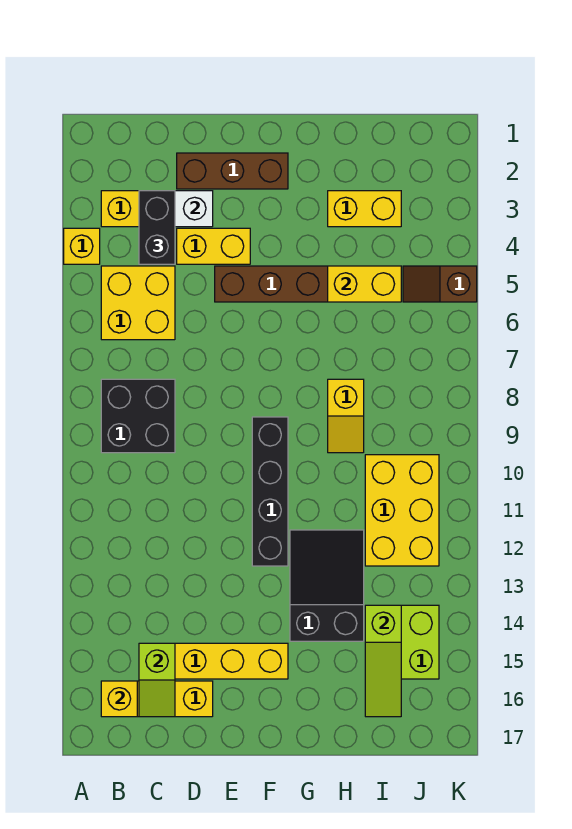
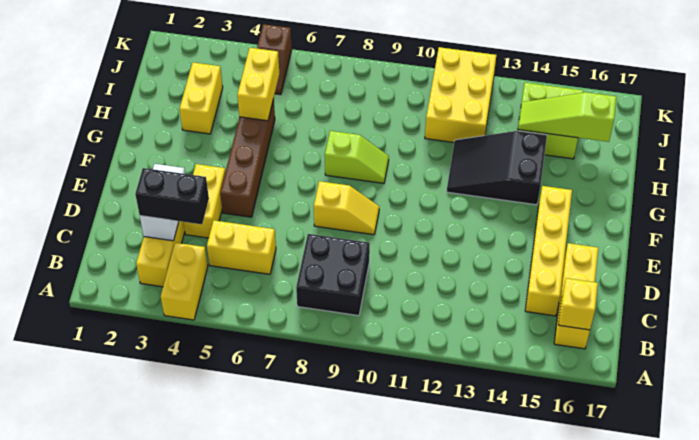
yellow 1x1 brick [64,228,100,264] -> yellow 1x2 brick [161,243,208,320]
yellow 2x2 brick [101,266,175,340] -> yellow 1x2 brick [207,220,276,274]
lime 1x2 slope [139,643,175,717] -> lime 1x2 slope moved to [325,131,389,183]
brown 1x3 brick [177,153,288,189] -> none
black 1x4 brick [252,417,288,566] -> none
yellow 1x2 slope [328,379,364,453] -> yellow 1x2 slope moved to [314,181,379,235]
yellow 2x3 brick [365,455,439,566] -> yellow 2x3 brick turned to [425,47,496,142]
lime 1x3 slope [365,605,401,717] -> lime 1x3 slope turned to [518,92,616,142]

